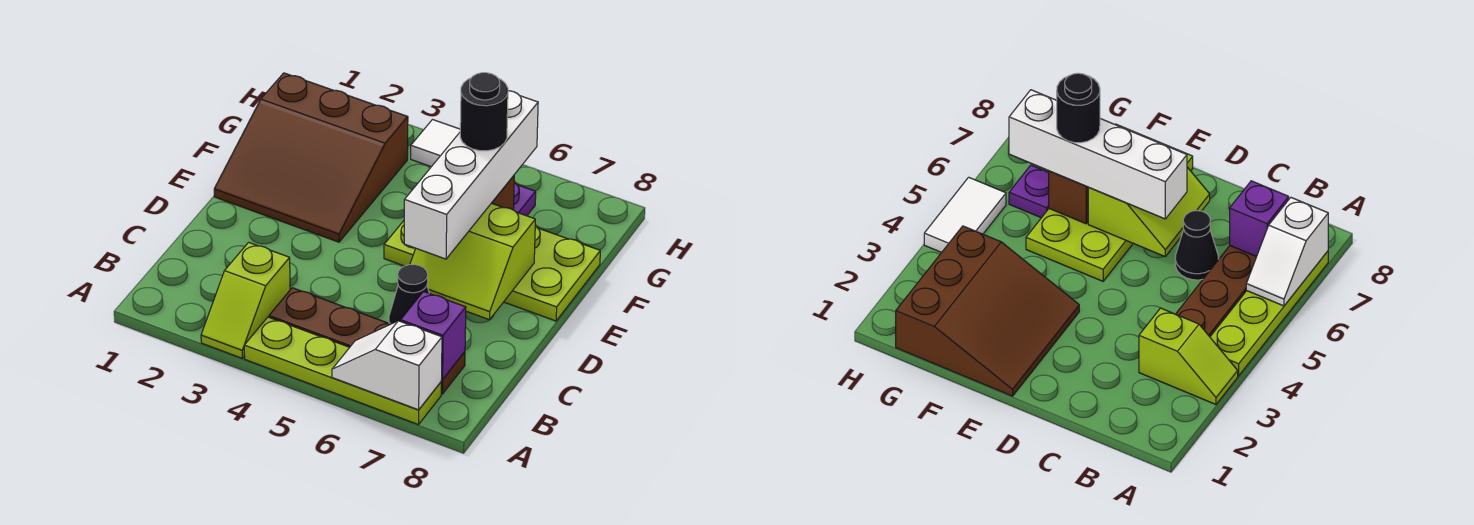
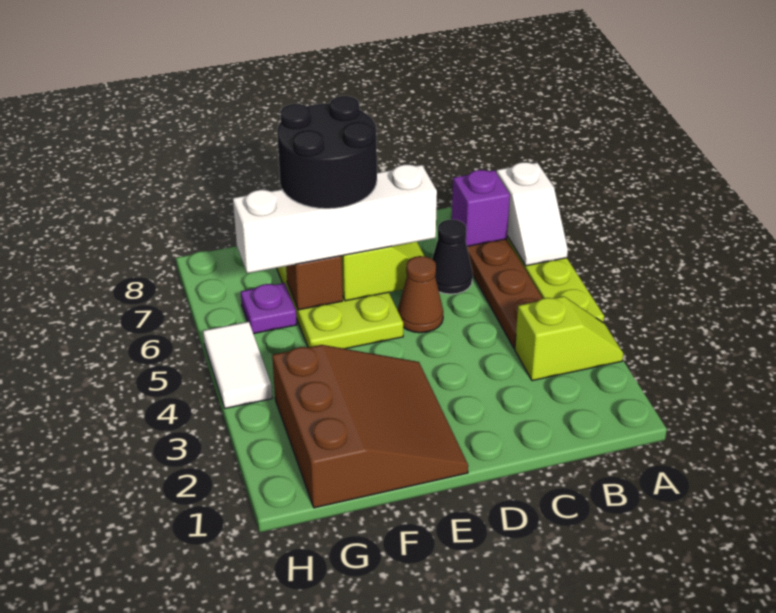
none -> brown 1x1 cone [398,256,443,333]
black 1x1 round brick [460,73,508,151] -> black 2x2 round brick [277,96,377,209]

